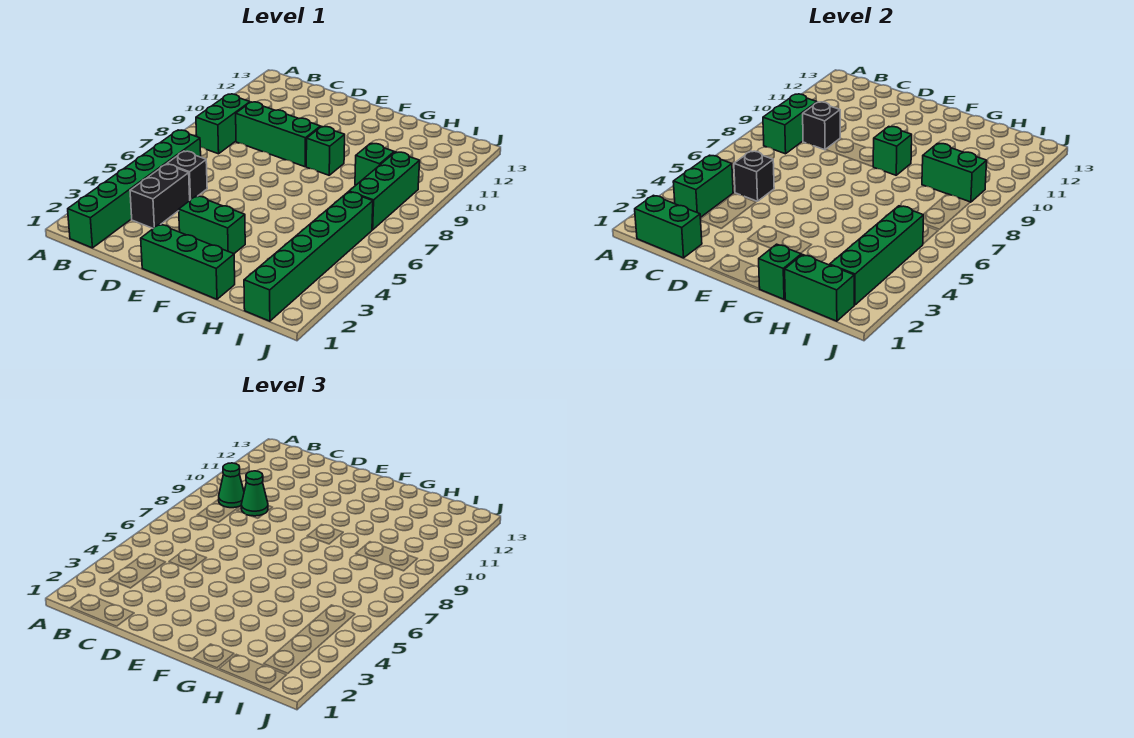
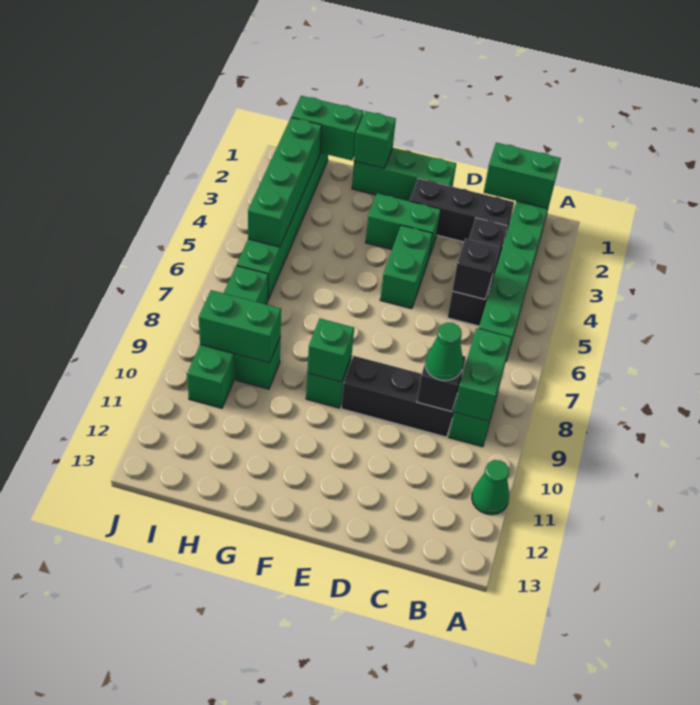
green 1x2 brick [673,155,733,218] -> green 1x2 brick moved to [380,225,433,309]
green 1x1 cone [219,463,244,508] -> green 1x1 cone moved to [472,460,509,515]
none -> black 1x3 brick [410,178,514,242]
green 1x3 brick [236,102,321,167] -> black 1x3 brick [341,356,457,437]
green 1x3 brick [349,152,420,230] -> green 1x4 brick [187,266,268,408]

